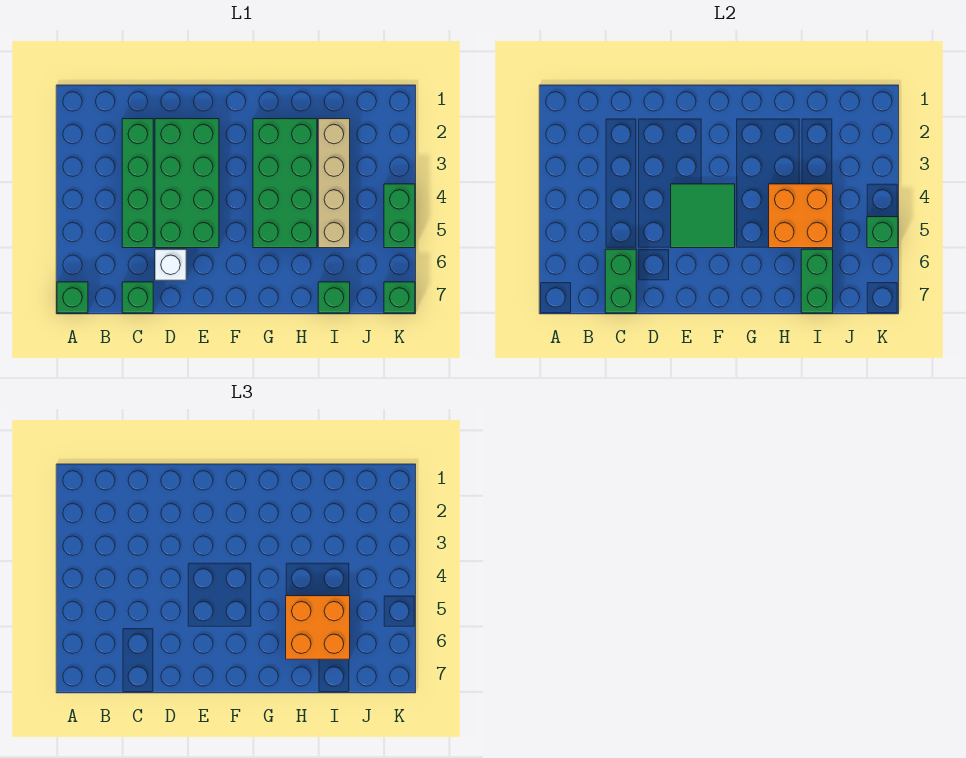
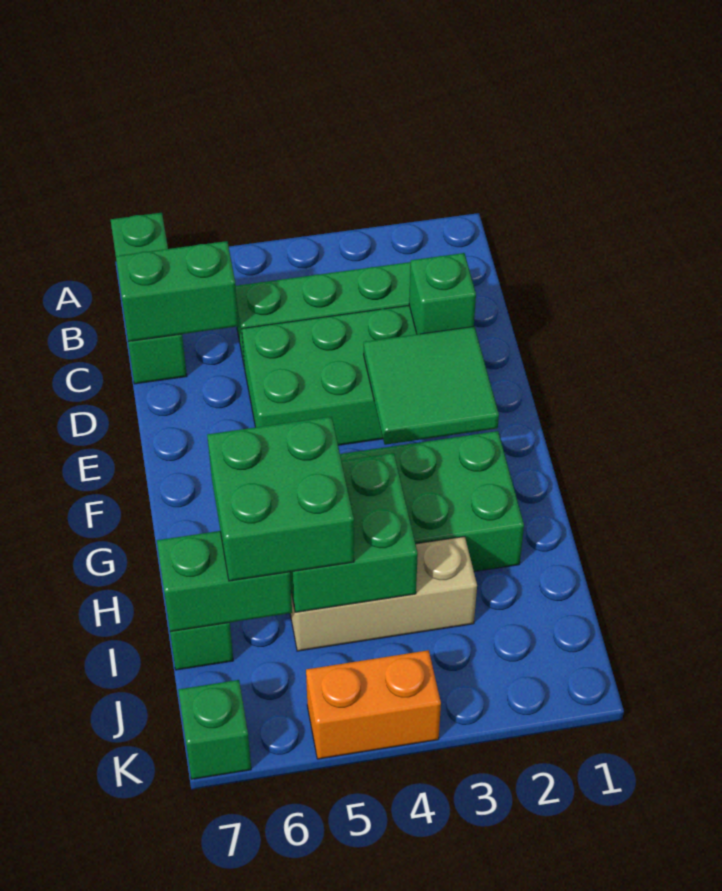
white 1x1 brick [155,249,186,280] -> none
green 2x2 tile [671,184,735,248] -> green 2x2 tile moved to [364,326,499,445]
orange 2x2 brick [769,184,833,248] -> green 2x2 brick [290,453,418,612]
orange 2x2 brick [286,596,350,659] -> green 2x2 brick [207,417,354,581]
tan 1x4 brick [318,119,350,248] -> tan 1x3 brick [290,537,477,651]
green 1x2 brick [384,184,415,248] -> orange 1x2 brick [306,650,441,759]
green 1x1 brick [867,217,898,248] -> green 1x1 brick moved to [409,253,476,334]

